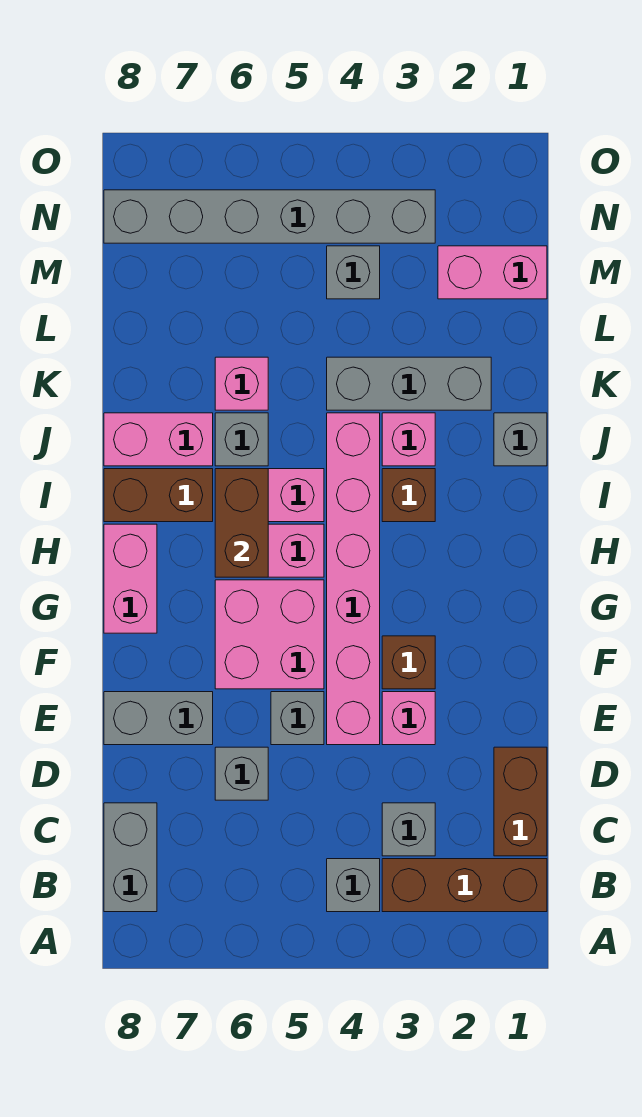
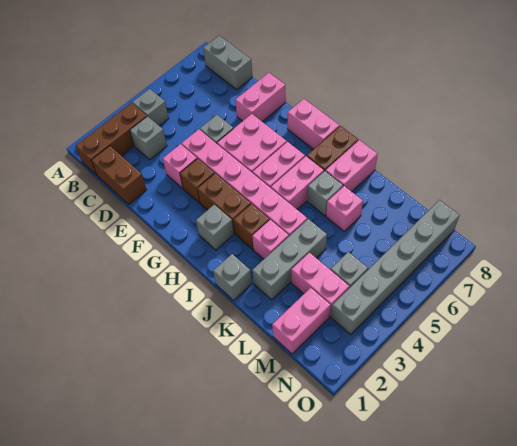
grey 1x1 brick [215,747,268,800] -> grey 1x1 brick moved to [196,205,234,250]
grey 1x2 brick [104,692,213,745] -> pink 1x2 brick [236,73,286,122]
brown 1x2 brick [215,469,268,577] -> brown 1x2 brick moved to [197,173,251,234]
none -> pink 1x2 brick [291,253,349,317]

